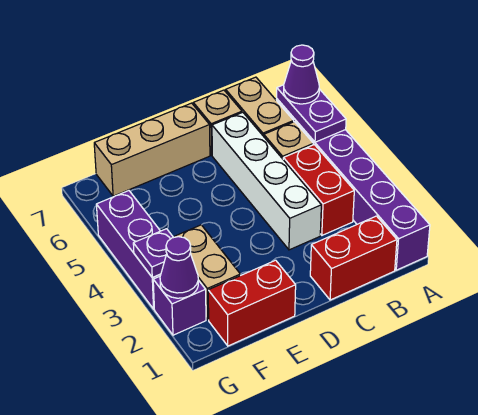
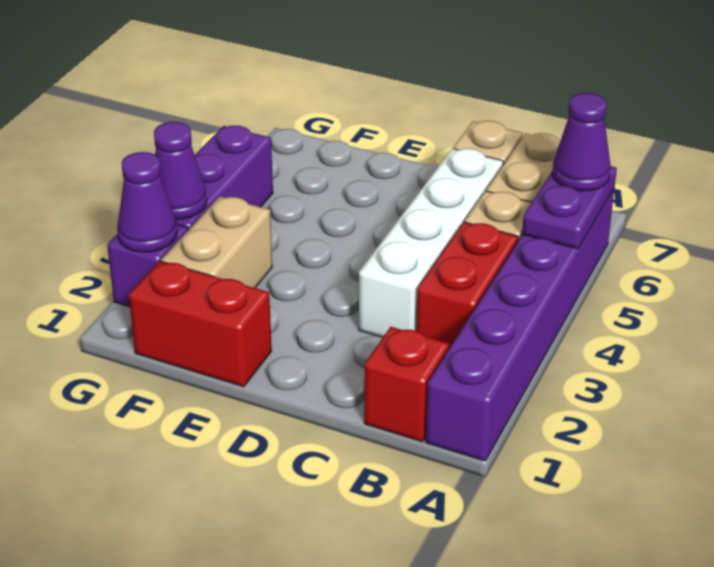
red 1x2 brick [310,216,397,300] -> red 1x1 brick [364,327,449,442]
tan 1x3 brick [94,103,210,196] -> none
purple 1x1 plate [133,229,174,278] -> purple 1x1 cone [154,122,207,219]

